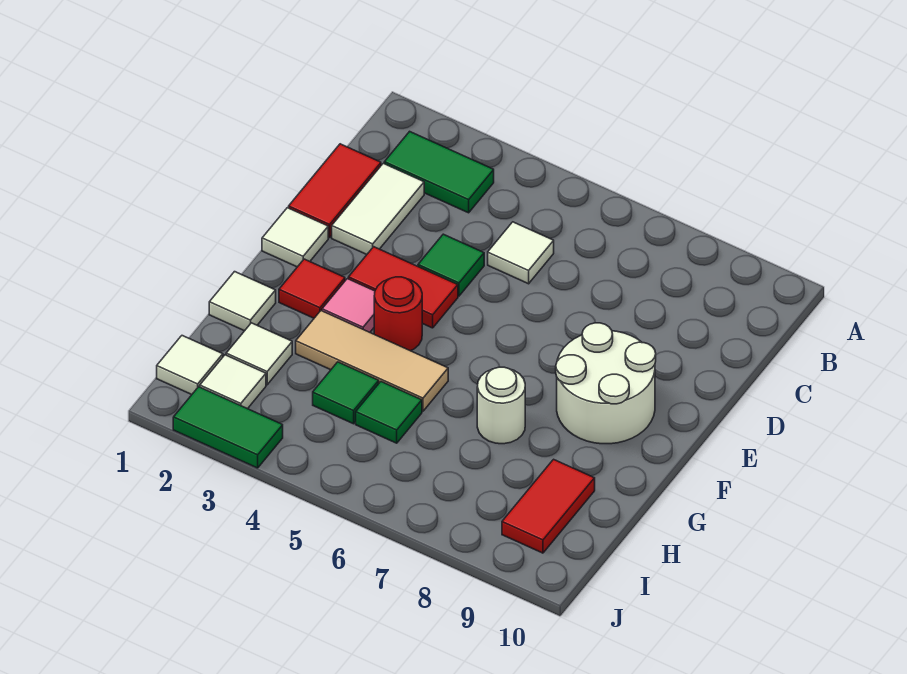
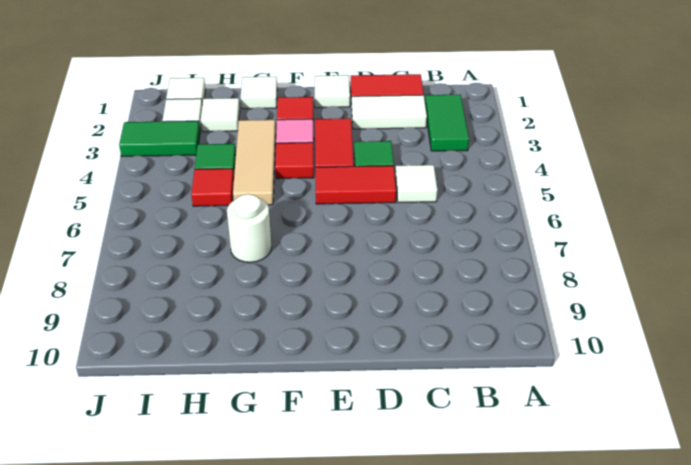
white 2x2 round brick [556,323,656,444] -> none
red 1x1 round brick [374,277,422,351] -> red 1x1 tile [275,142,314,179]
green 1x1 tile [356,382,422,443] -> red 1x1 tile [191,169,234,206]
red 1x2 tile [502,459,595,553] -> red 1x2 tile moved to [315,166,396,204]
green 1x2 tile [173,387,283,468] -> green 1x2 tile turned to [119,121,200,156]

